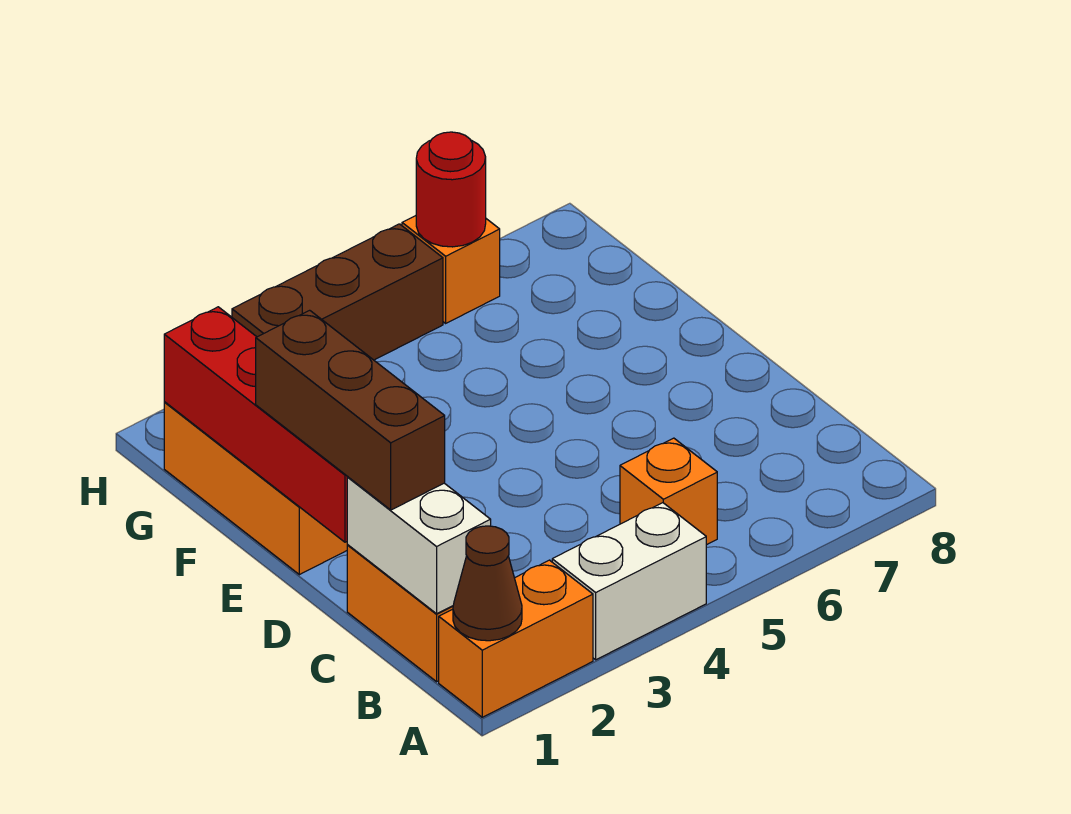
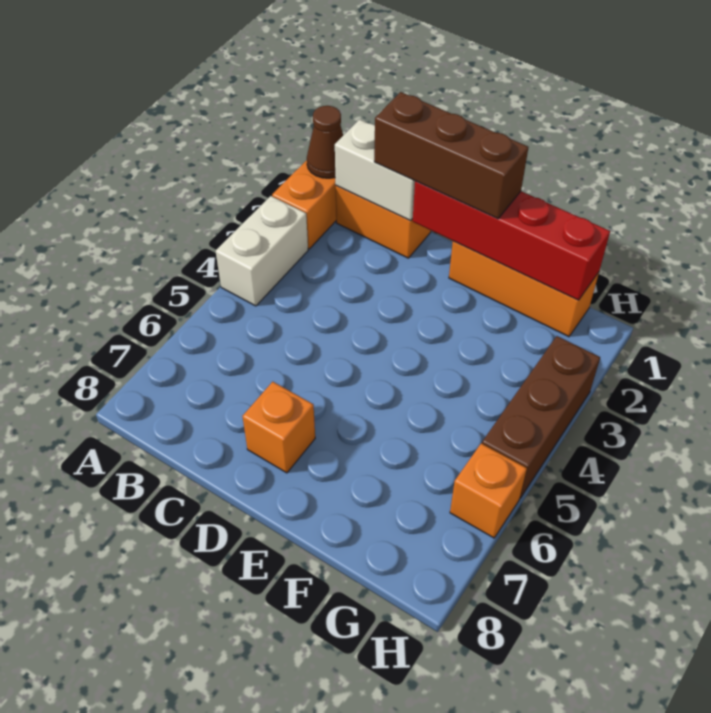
orange 1x1 brick [620,438,717,545] -> orange 1x1 brick moved to [242,382,315,473]
red 1x1 round brick [416,132,486,247] -> none

